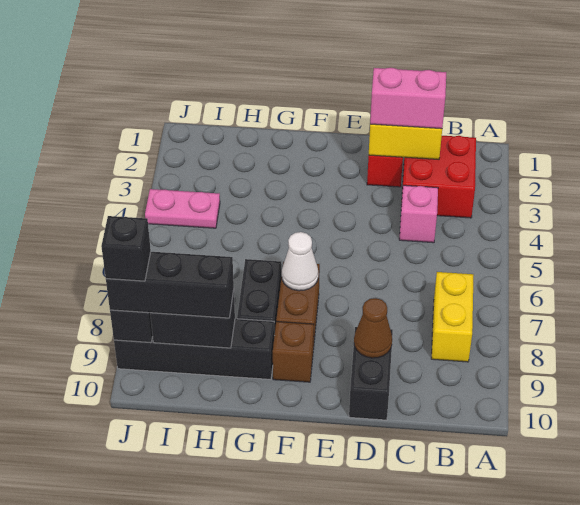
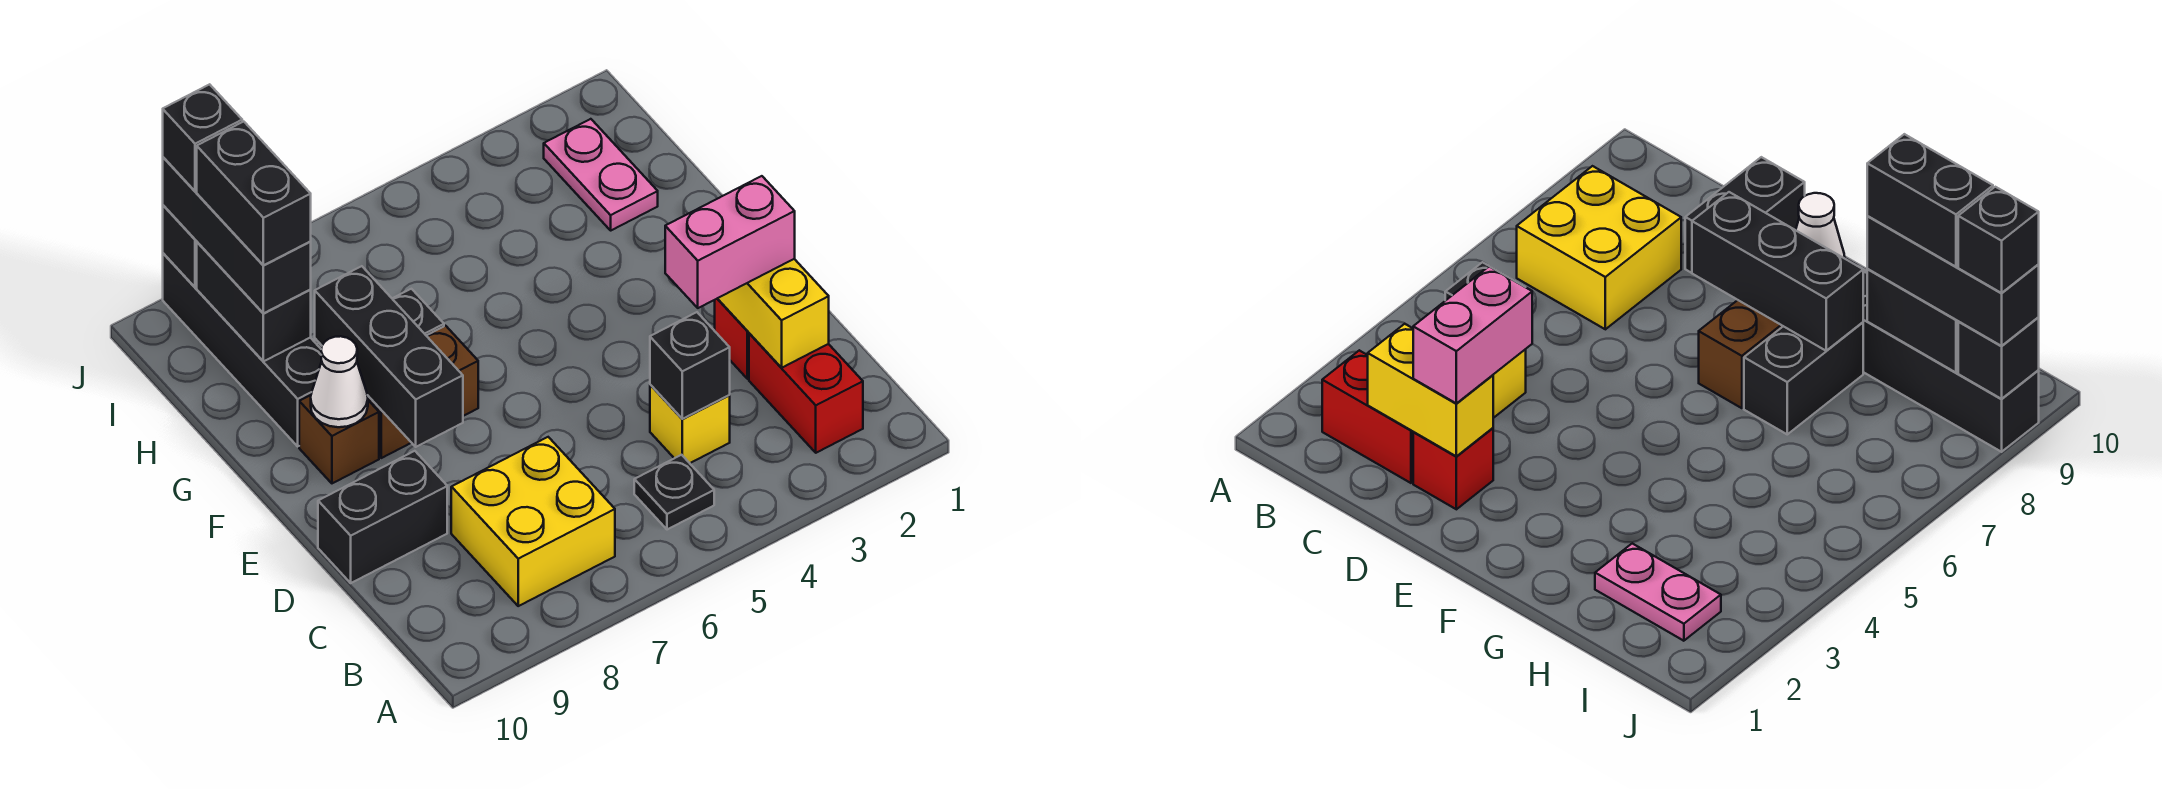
red 2x2 brick [401,136,476,218] -> red 1x2 brick [749,334,863,453]
none -> black 1x1 plate [634,455,714,530]
yellow 1x2 brick [431,272,474,362] -> yellow 2x2 brick [451,437,615,606]
pink 1x2 brick [370,68,446,129] -> pink 1x2 brick turned to [665,176,795,308]
pink 1x1 brick [399,185,438,243] -> yellow 1x1 brick [650,385,730,463]
none -> black 1x1 brick [650,312,730,419]
brown 1x1 cone [354,298,392,358] -> none
none -> black 1x3 brick [315,266,463,447]
white 1x1 cone [282,232,318,291] -> white 1x1 cone moved to [311,336,368,427]
none -> black 1x2 brick [197,122,311,266]
pink 1x2 plate [145,189,220,228] -> pink 1x2 plate moved to [544,119,658,230]

